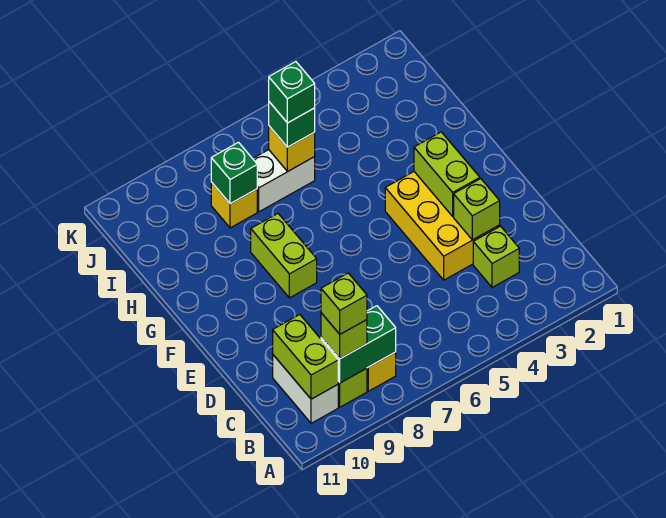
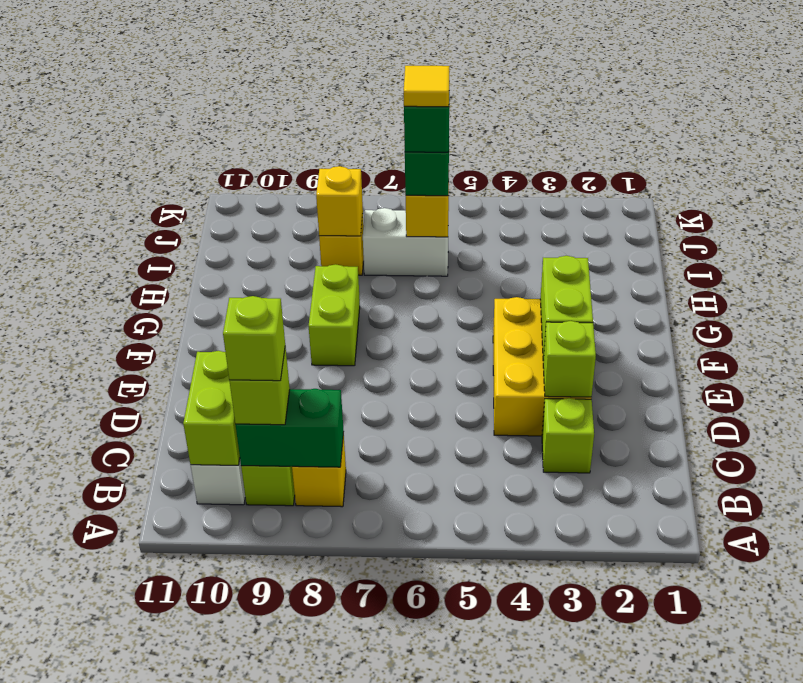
none -> yellow 1x1 tile [404,66,449,107]
green 1x1 brick [211,142,257,204] -> yellow 1x1 brick [316,166,363,236]

